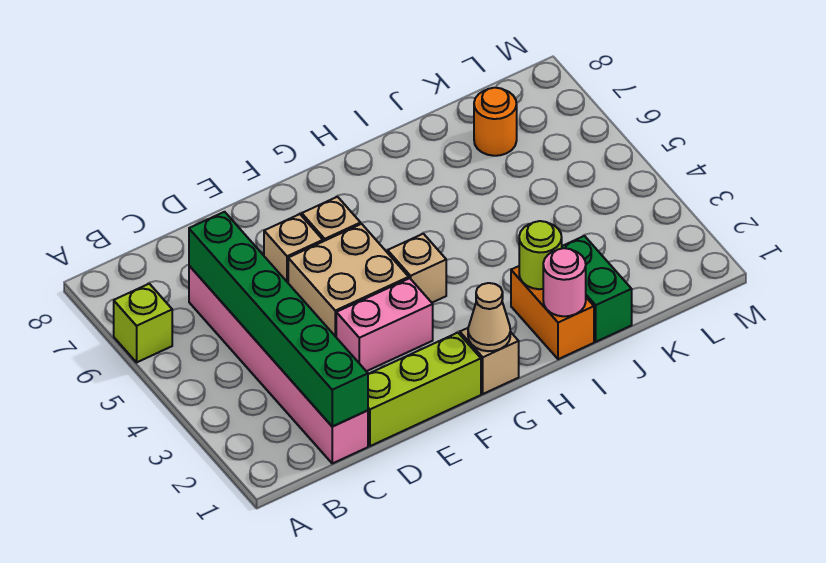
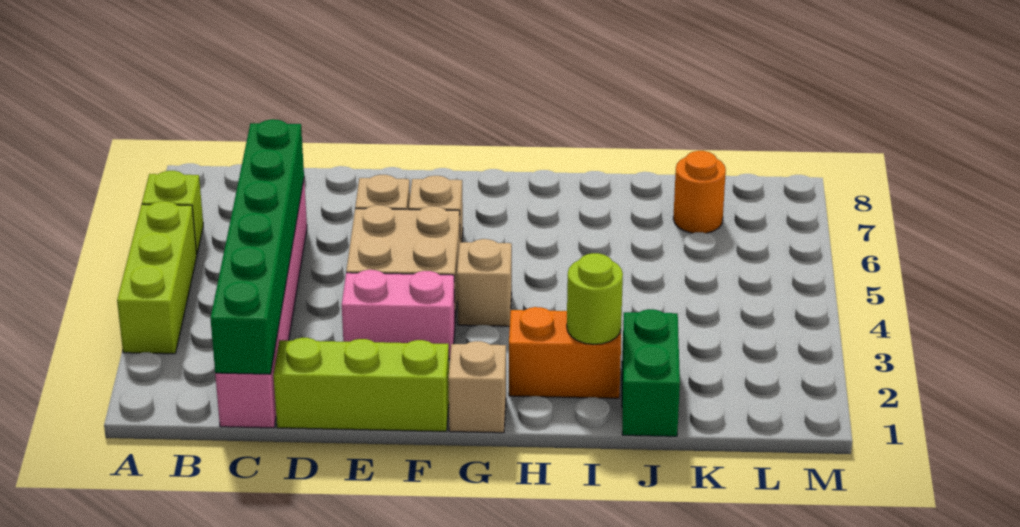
none -> lime 1x3 brick [117,201,197,354]
tan 1x1 cone [468,283,510,351] -> none
orange 1x2 brick [511,266,594,359] -> orange 1x2 brick turned to [509,307,621,398]
pink 1x1 round brick [543,248,586,316] -> none

